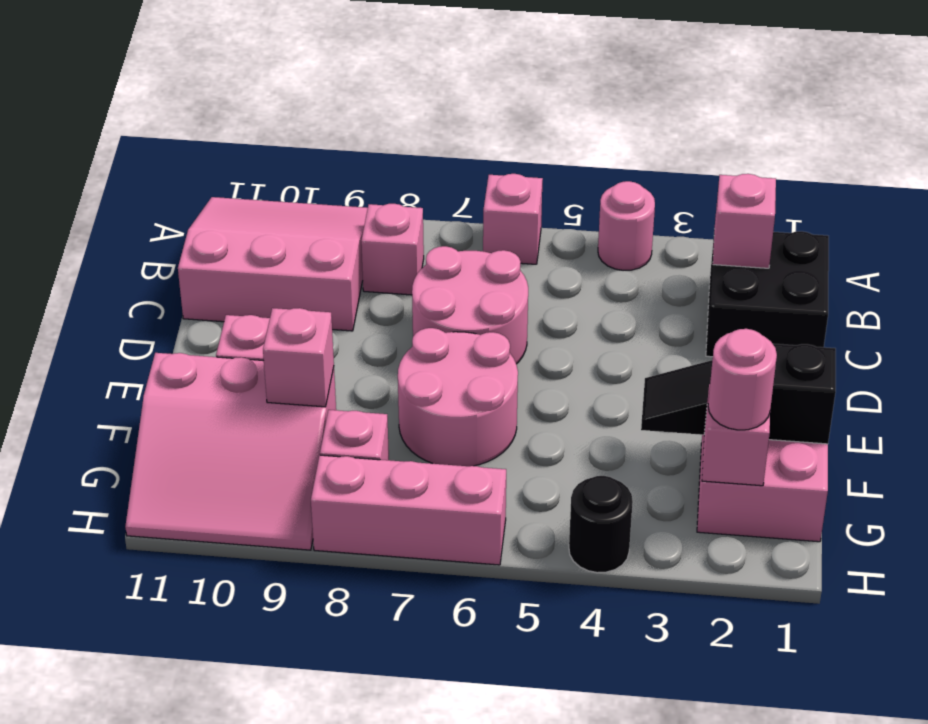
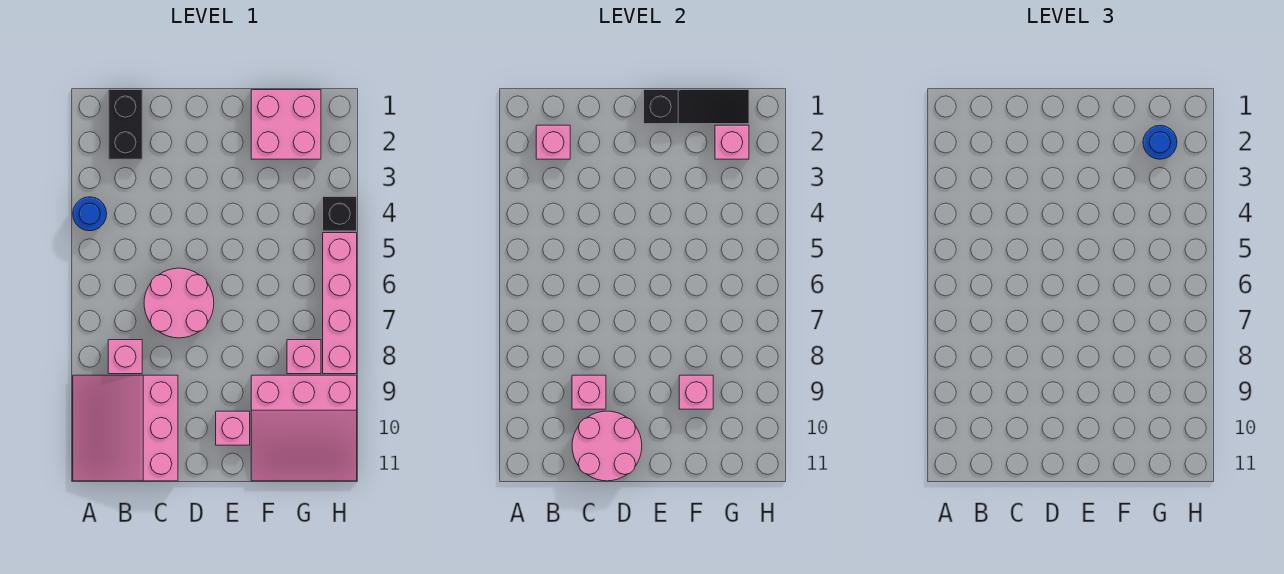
pink 1x1 round brick [598,181,655,271] -> blue 1x1 round brick [73,197,107,231]
pink 1x1 brick [483,174,543,264] -> pink 1x1 brick moved to [572,375,606,409]
black 2x2 brick [706,231,829,357] -> black 1x2 brick [108,90,142,159]
pink 2x2 round brick [398,328,518,466] -> pink 2x2 round brick moved to [572,411,642,481]
black 1x3 slope [641,344,836,444] -> black 1x3 slope turned to [644,90,749,124]
pink 3x3 slope [125,353,336,550] -> pink 3x3 slope turned to [251,375,357,481]
pink 1x1 round brick [708,329,777,430] -> blue 1x1 round brick [1143,125,1177,159]
black 1x1 round brick [569,476,633,573] -> black 1x1 brick [323,197,357,231]
pink 1x3 brick [311,455,506,565] -> pink 1x4 brick [323,233,357,374]

